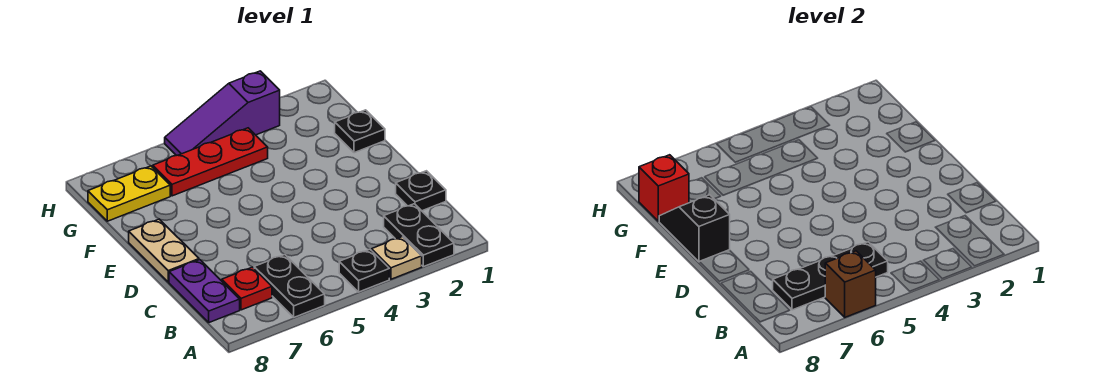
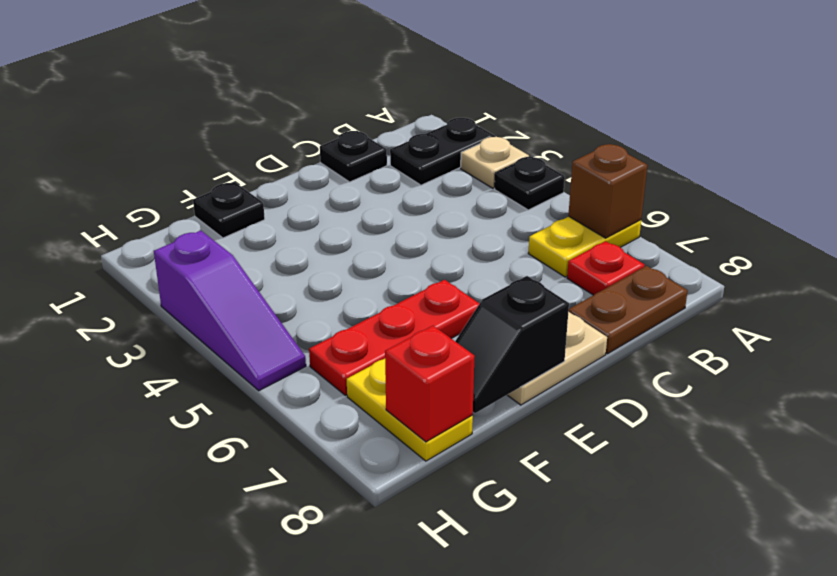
black 1x2 plate [254,254,325,317] -> yellow 1x2 plate [528,217,641,277]
black 1x3 plate [773,242,888,310] -> none
purple 1x2 plate [169,260,240,322] -> brown 1x2 plate [569,266,688,354]
red 1x3 plate [153,128,268,196] -> red 1x3 plate turned to [309,280,480,395]

